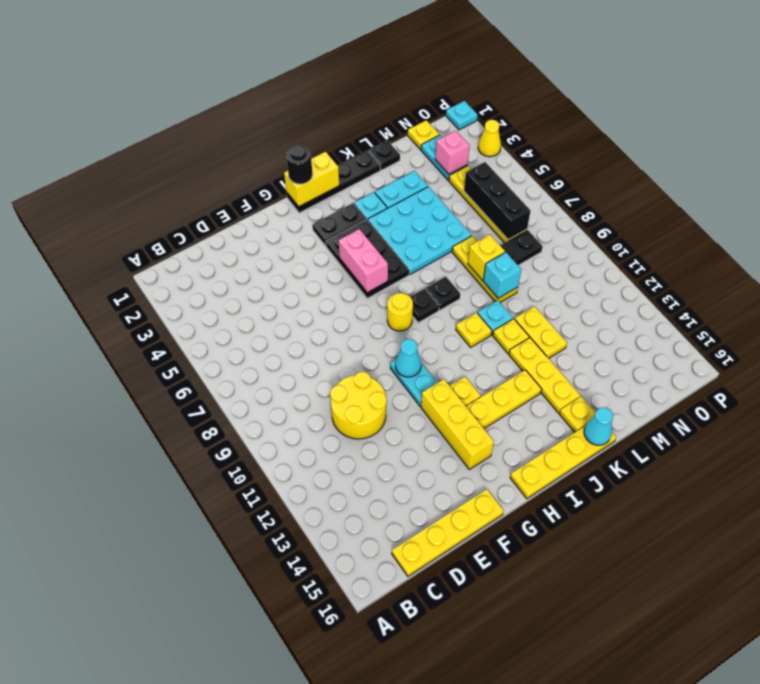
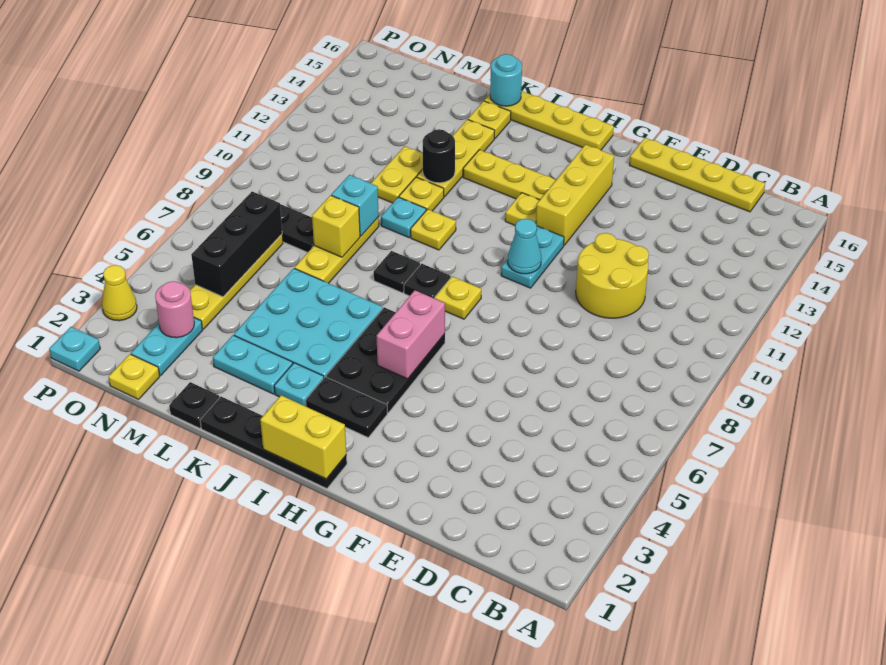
black 1x1 round brick [286,145,313,184] -> black 1x1 round brick moved to [423,129,455,183]
yellow 1x1 round brick [387,293,413,331] -> yellow 1x1 plate [435,276,481,319]
cyan 1x1 cone [584,407,613,445] -> cyan 1x1 round brick [490,54,522,106]
pink 1x1 brick [435,130,470,174] -> pink 1x1 round brick [155,281,194,338]

